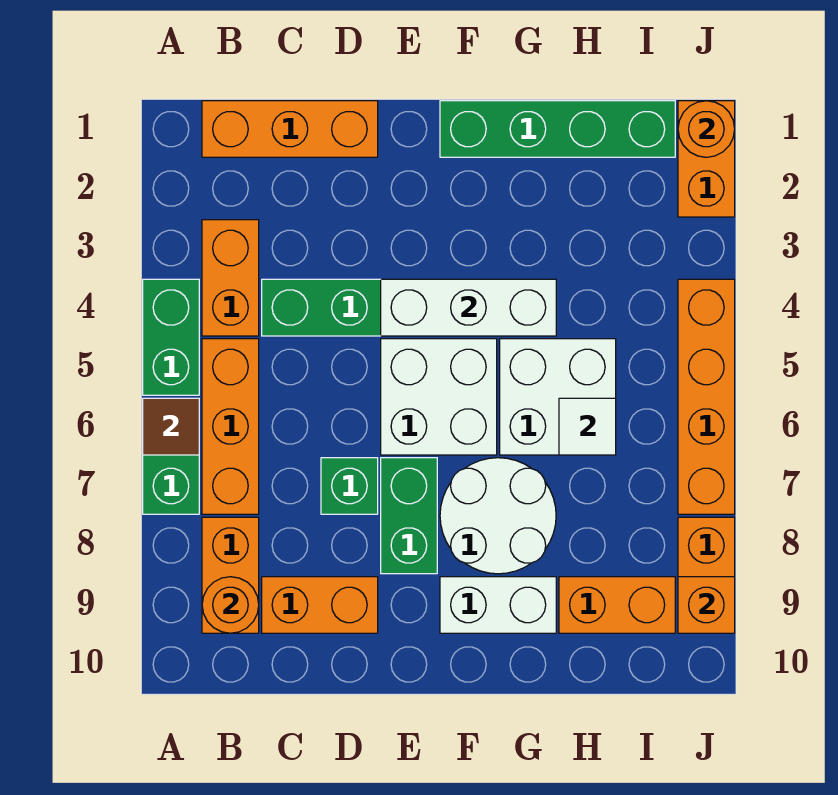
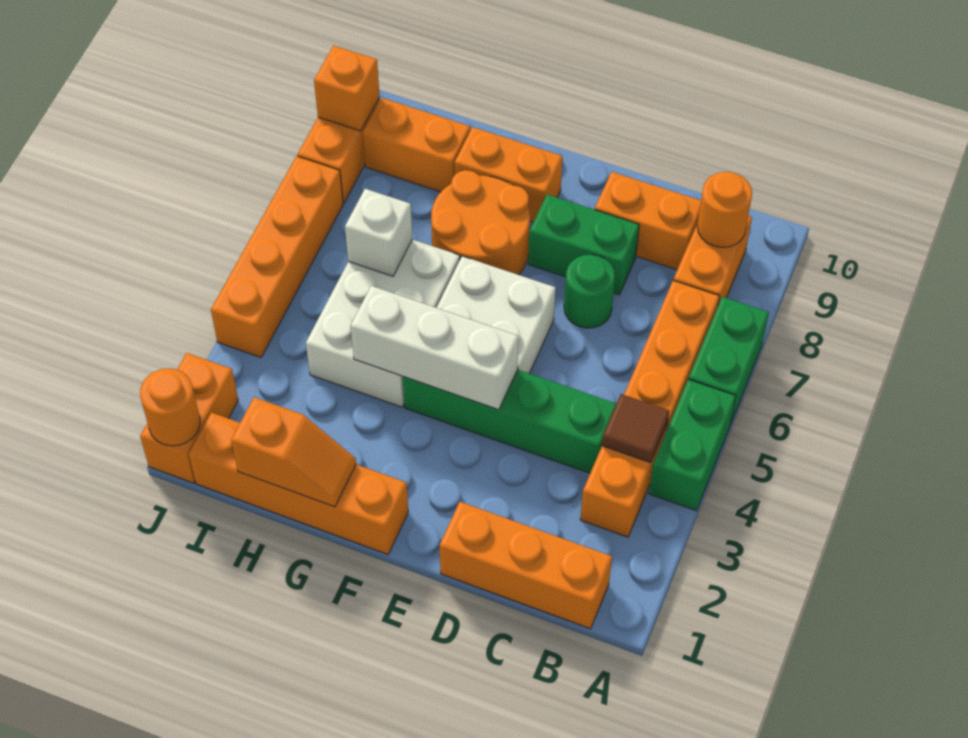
brown 1x1 tile [143,398,199,455] -> brown 1x1 tile moved to [602,394,669,463]
green 1x1 brick [321,458,378,514] -> green 1x1 round brick [564,255,615,328]
green 1x2 brick [381,458,437,574] -> green 1x2 brick turned to [528,194,639,295]
green 1x4 brick [440,101,675,157] -> orange 1x4 brick [189,412,408,554]
white 2x2 round brick [440,458,556,574] -> orange 2x2 round brick [431,170,530,275]
white 1x2 brick [440,577,556,633] -> orange 1x2 brick [455,127,562,222]
none -> orange 1x2 slope [231,397,356,507]
white 2x2 brick [500,339,616,455] -> white 2x3 brick [306,239,460,407]
white 1x1 tile [559,398,616,455] -> white 1x1 brick [345,189,412,276]

